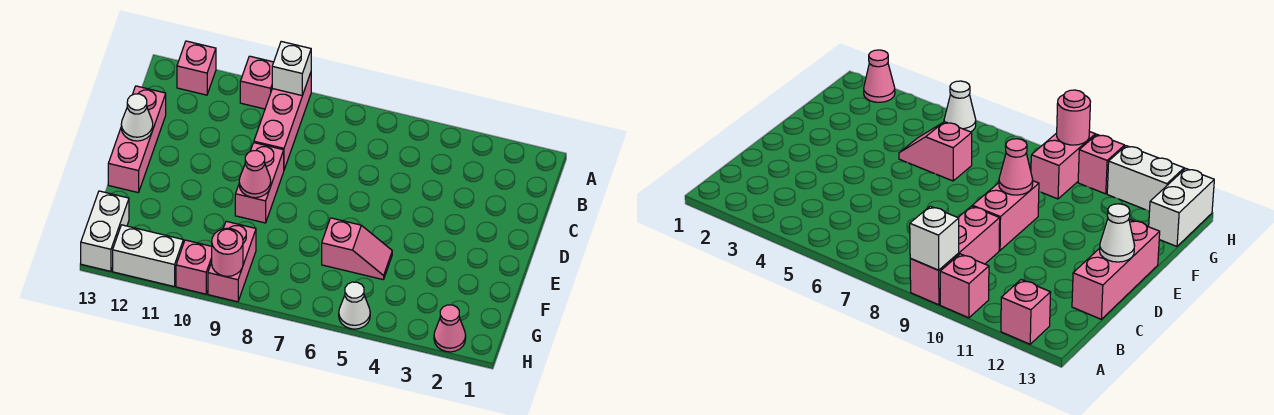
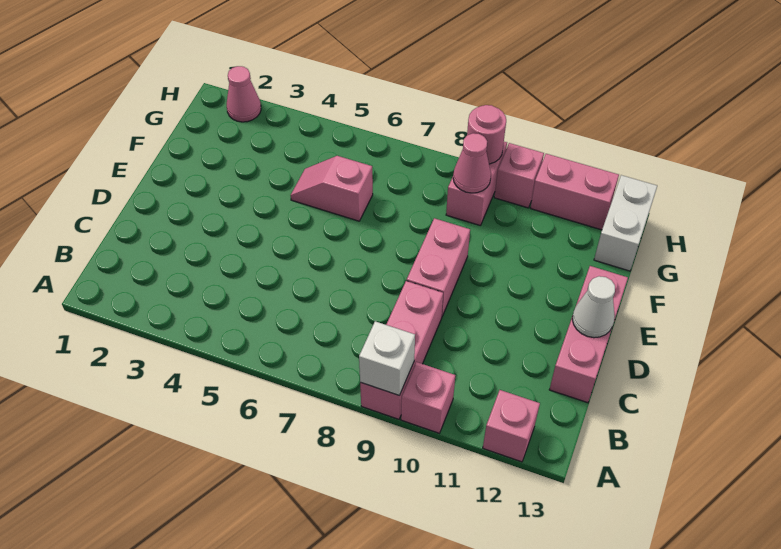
pink 1x1 cone [239,151,271,198] -> pink 1x1 cone moved to [453,133,491,193]
white 1x1 cone [339,282,370,329] -> none
white 1x2 brick [113,225,183,286] -> pink 1x2 brick [531,154,619,230]

